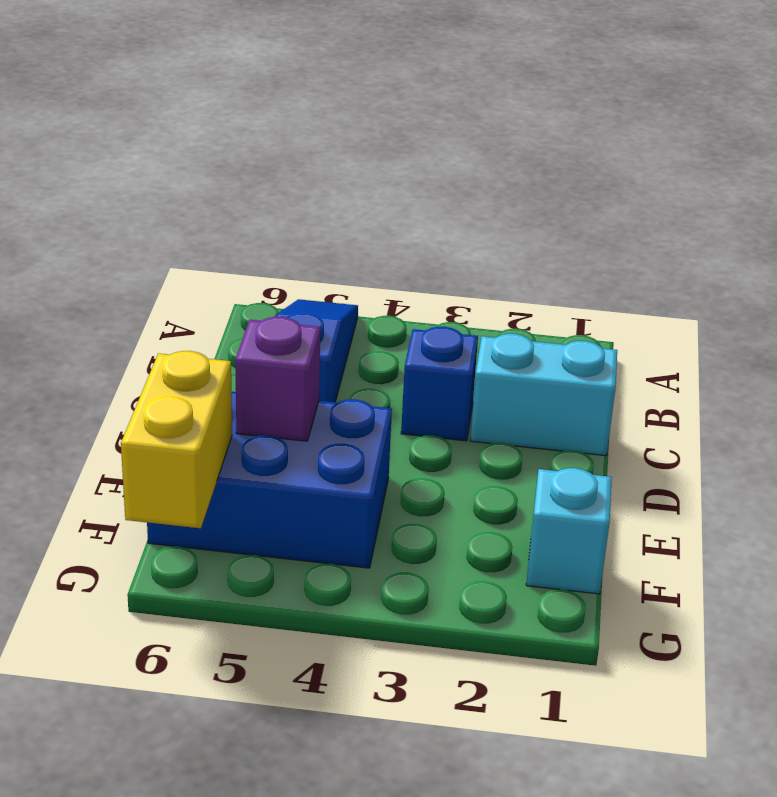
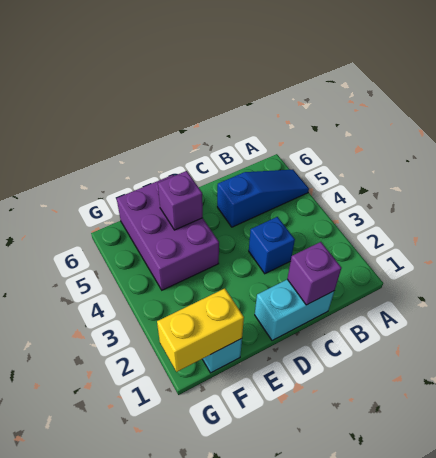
cyan 1x2 brick [470,334,617,456] -> cyan 1x2 brick turned to [255,279,334,341]
none -> purple 1x1 brick [287,242,342,305]
blue 2x3 brick [147,392,392,568] -> purple 2x3 brick [117,175,219,290]
yellow 1x2 brick [121,351,232,528] -> yellow 1x2 brick moved to [157,288,244,372]

